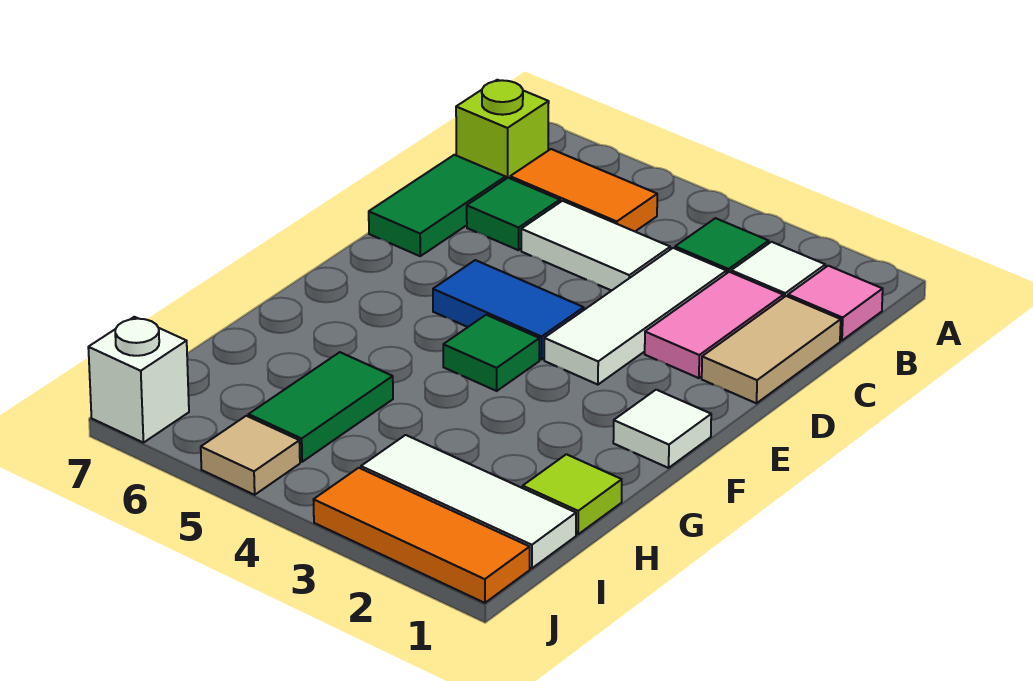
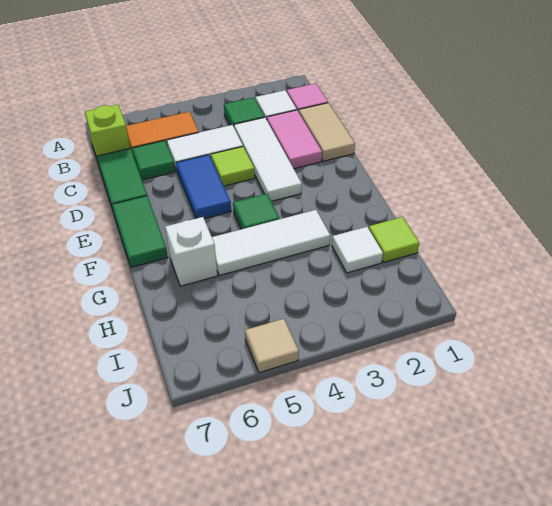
none -> lime 1x1 tile [211,147,255,186]
blue 1x2 tile [433,260,584,360] -> blue 1x2 tile turned to [176,155,231,219]
white 1x1 tile [613,390,711,468] -> white 1x1 tile moved to [332,227,383,273]
green 1x2 tile [248,352,393,462] -> green 1x2 tile moved to [112,196,168,267]
white 1x3 tile [361,435,576,568] -> white 1x3 tile moved to [212,210,330,275]
orange 1x3 tile [313,468,530,603] -> none
white 1x1 brick [88,317,189,443] -> white 1x1 brick moved to [165,217,217,286]

